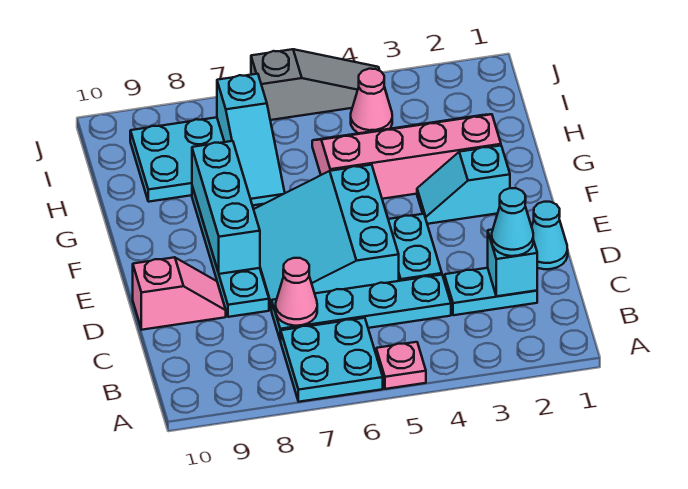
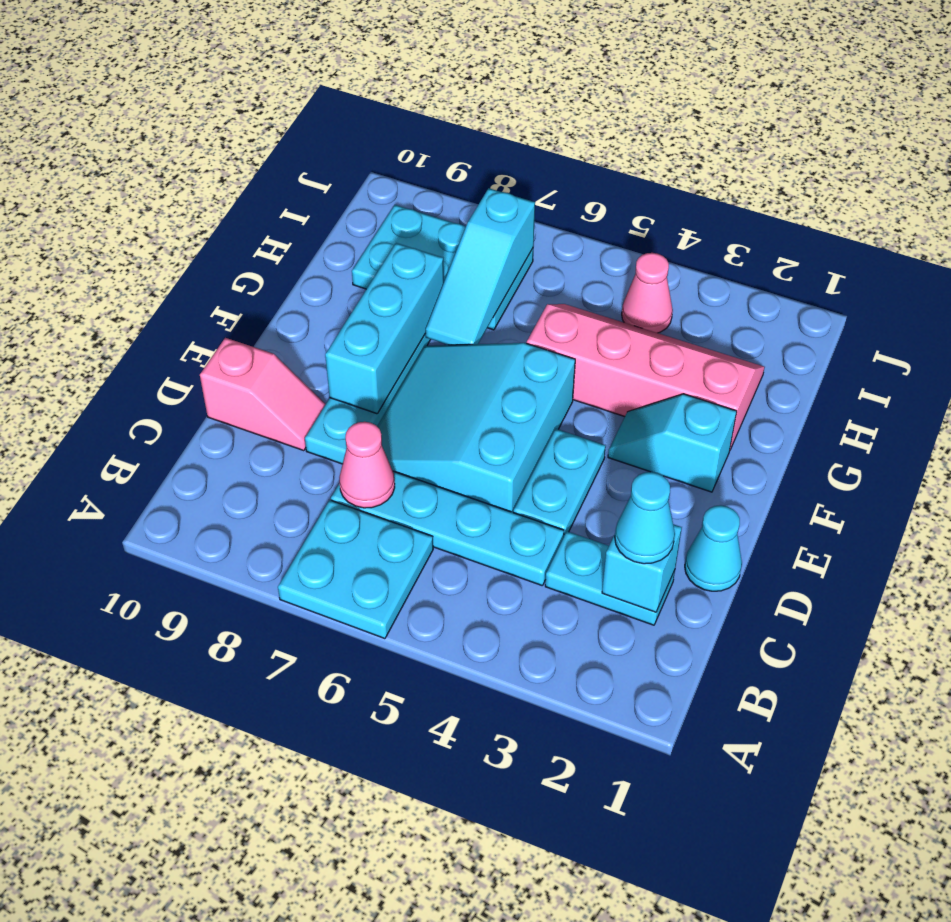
pink 1x1 plate [376,342,426,389] -> none
grey 1x3 slope [251,49,380,120] -> none

